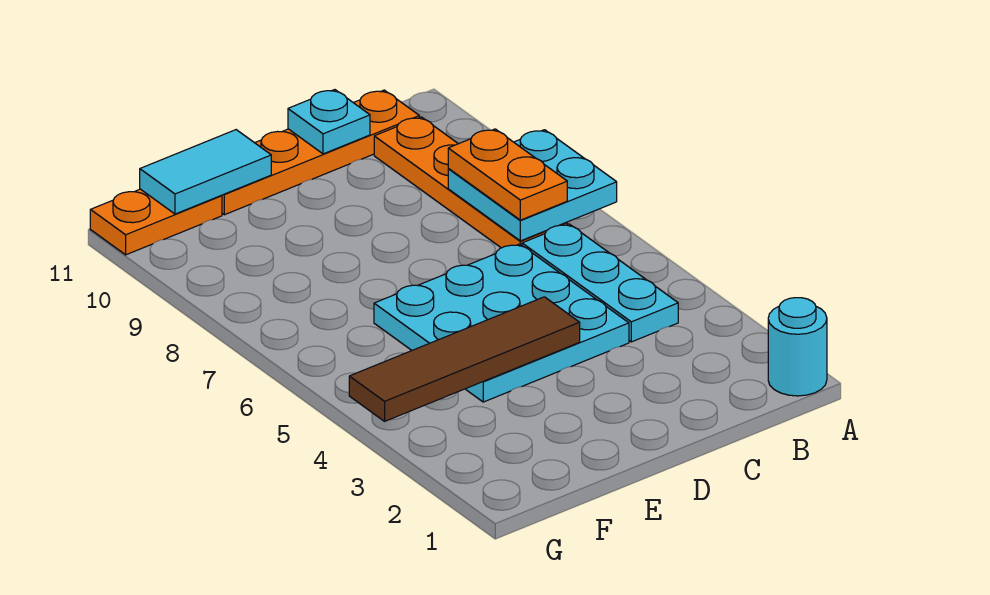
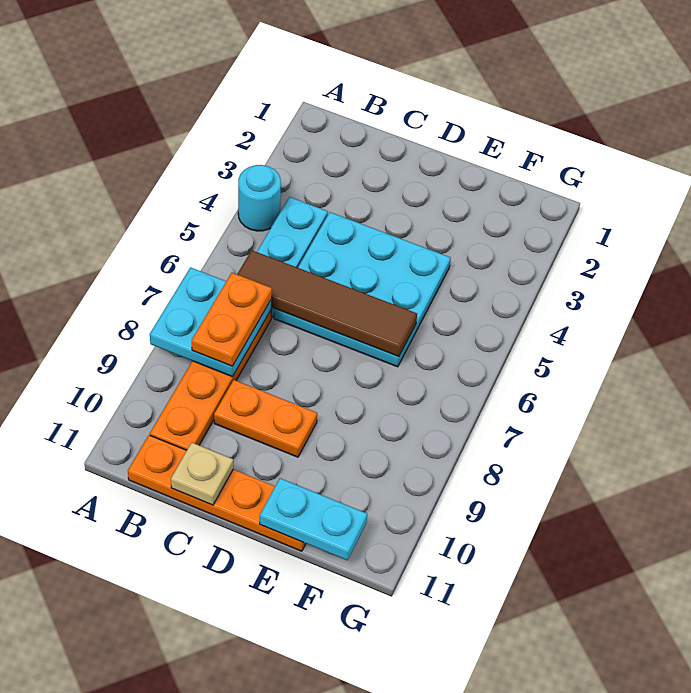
cyan 1x1 round brick [768,298,827,396] -> cyan 1x1 round brick moved to [238,165,281,231]
cyan 1x1 plate [288,90,370,154] -> tan 1x1 plate [171,443,233,505]
brown 1x4 tile [349,297,580,421] -> brown 1x4 tile moved to [237,250,417,357]
cyan 1x2 tile [140,130,271,214] -> cyan 1x2 plate [260,478,367,560]
orange 1x2 plate [90,189,222,255] -> orange 1x2 plate moved to [214,380,317,457]

